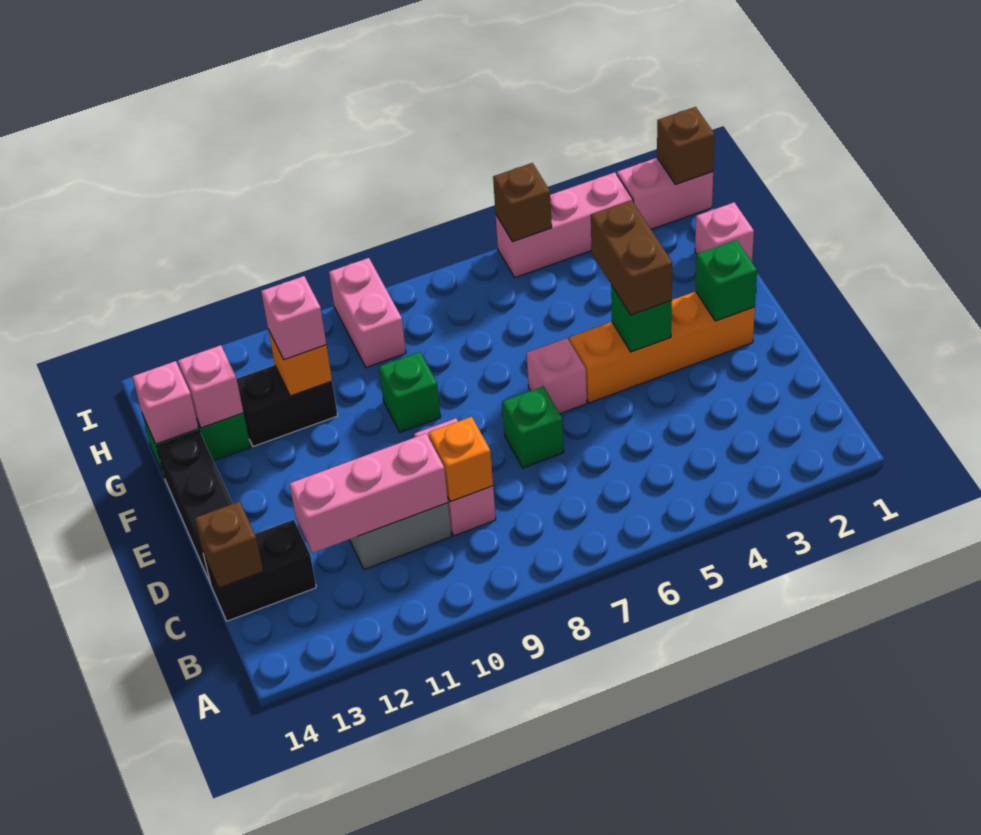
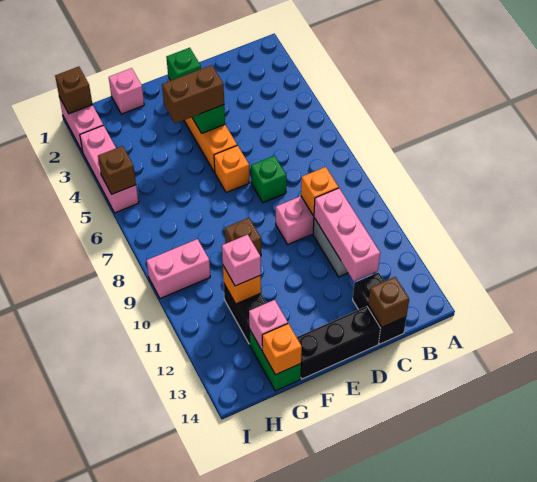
pink 1x1 brick [527,338,587,414] -> orange 1x1 brick [214,146,250,193]
green 1x1 brick [379,352,441,432] -> brown 1x1 brick [225,218,261,256]
pink 1x1 brick [132,361,199,444] -> orange 1x1 brick [262,324,302,375]

